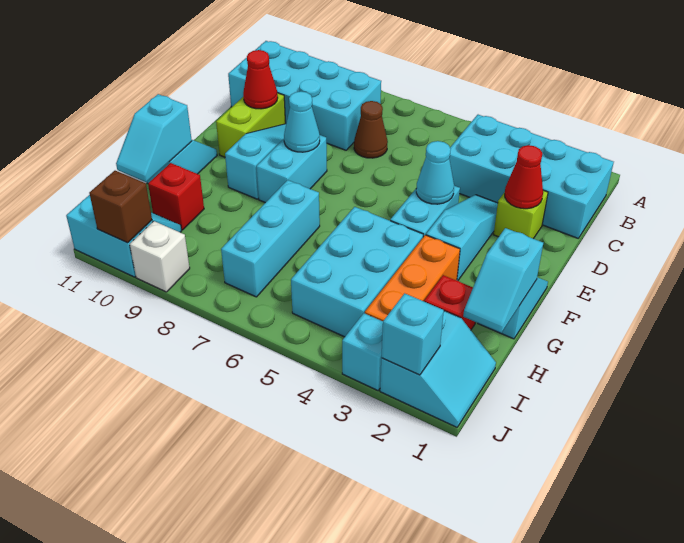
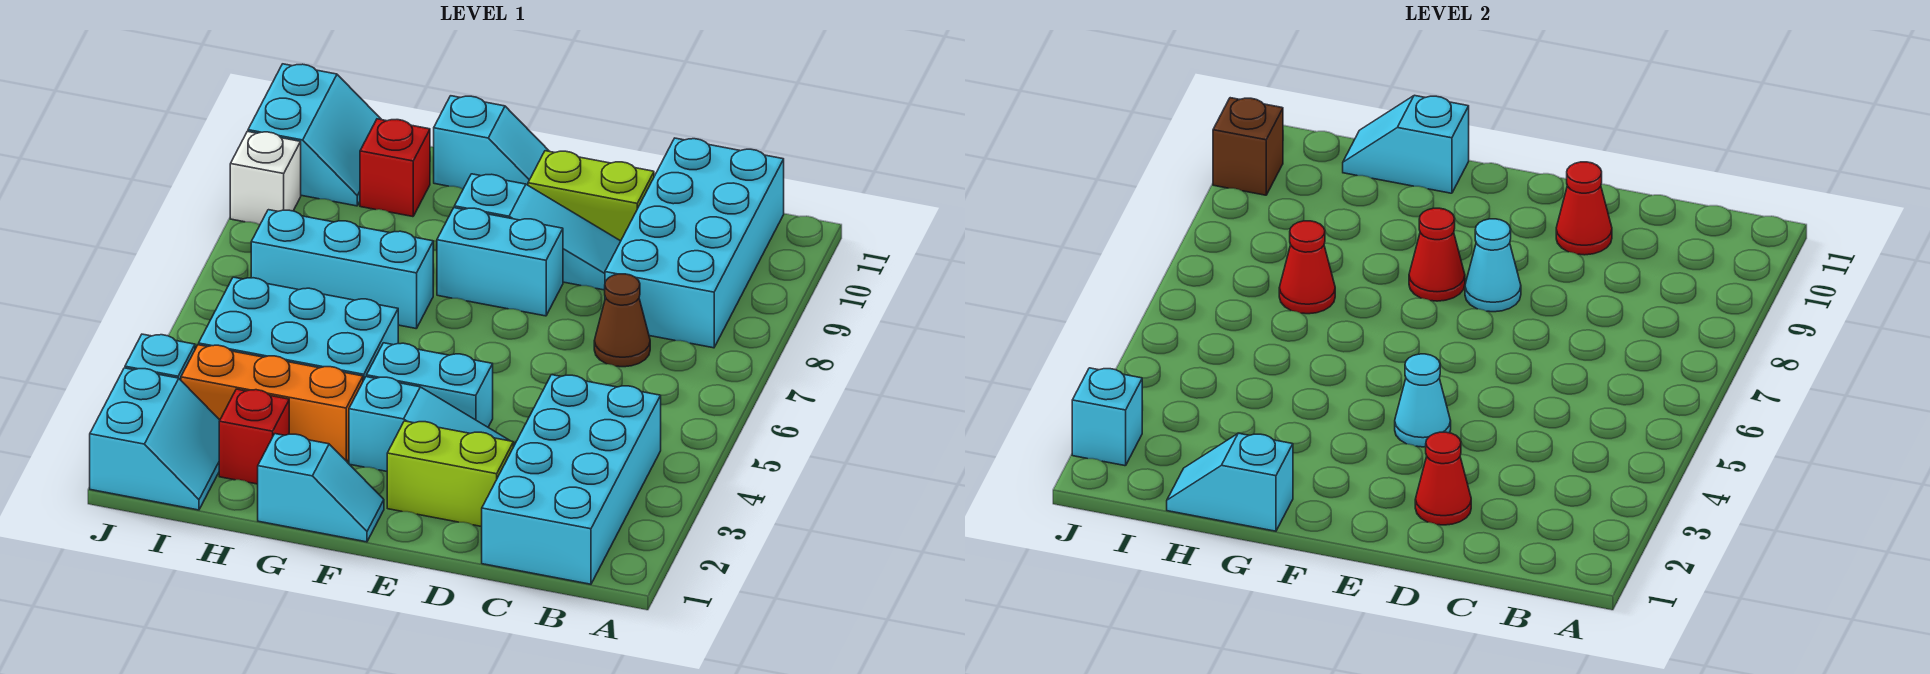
lime 1x1 brick [494,190,548,239] -> lime 1x2 brick [387,421,513,527]
none -> red 1x1 cone [1409,208,1465,301]
none -> red 1x1 cone [1279,221,1335,314]
cyan 2x2 slope [380,311,496,427] -> cyan 2x2 slope turned to [90,368,220,510]

